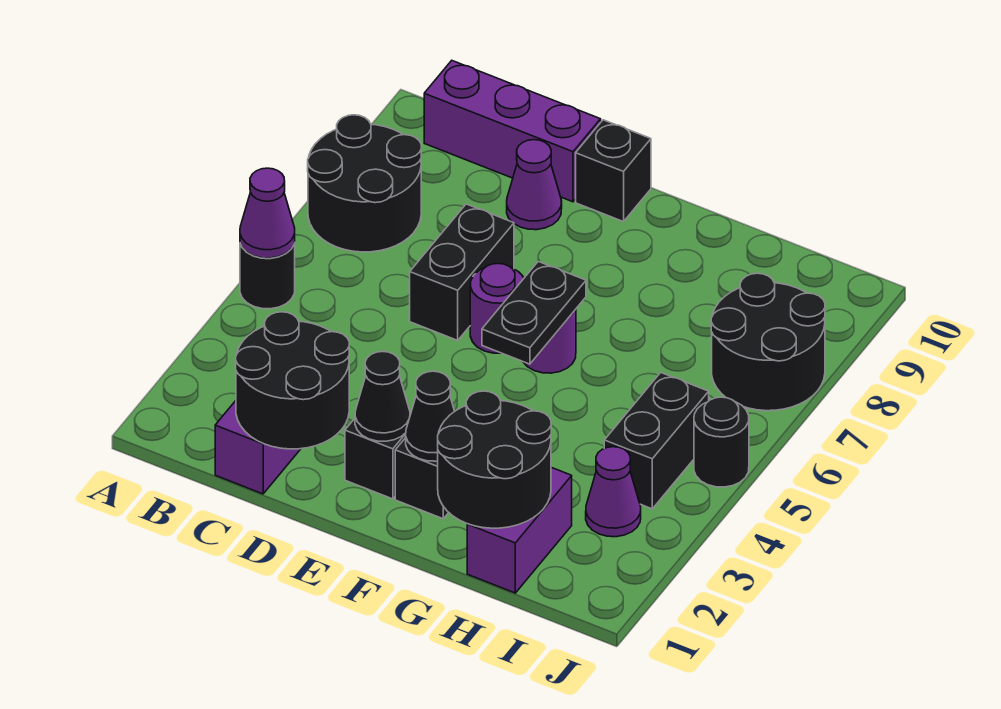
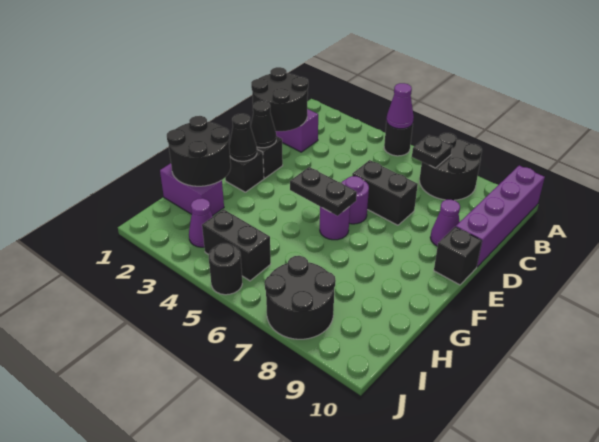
none -> black 1x1 plate [412,135,452,168]
purple 1x3 brick [424,61,601,202] -> purple 1x4 brick [456,166,545,267]

